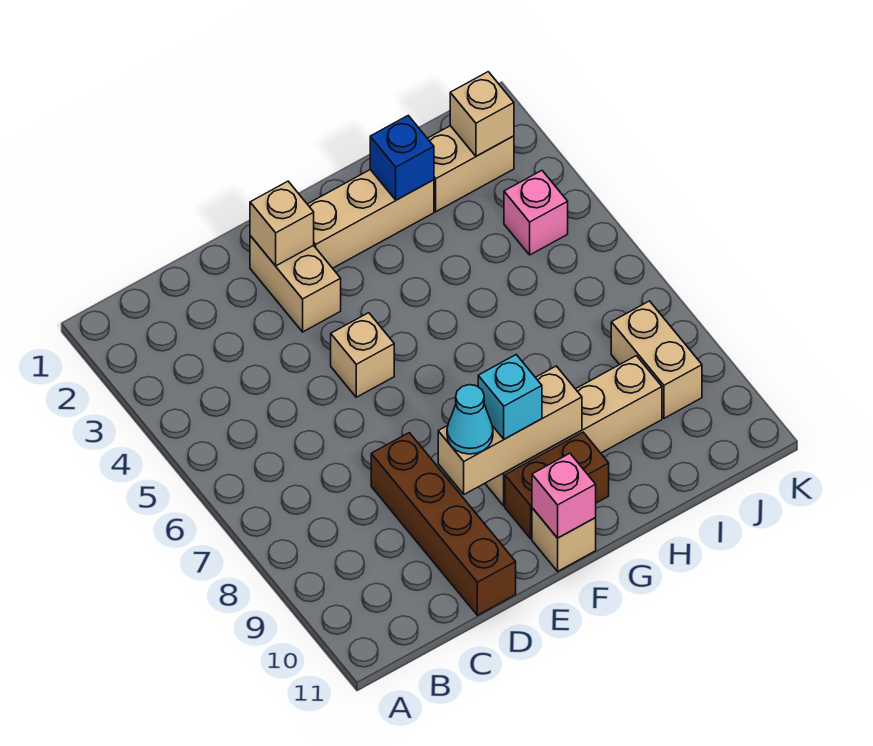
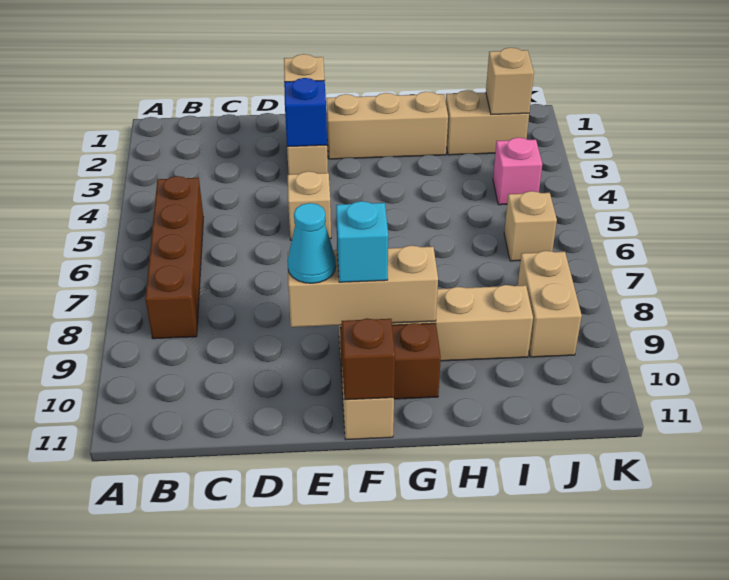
brown 1x4 brick [371,433,516,615] -> brown 1x4 brick moved to [145,176,203,339]
pink 1x1 brick [532,453,596,538] -> brown 1x1 brick [342,318,395,400]
blue 1x1 brick [370,116,434,200] -> blue 1x1 brick moved to [284,78,327,147]
none -> tan 1x1 brick [504,191,557,261]

